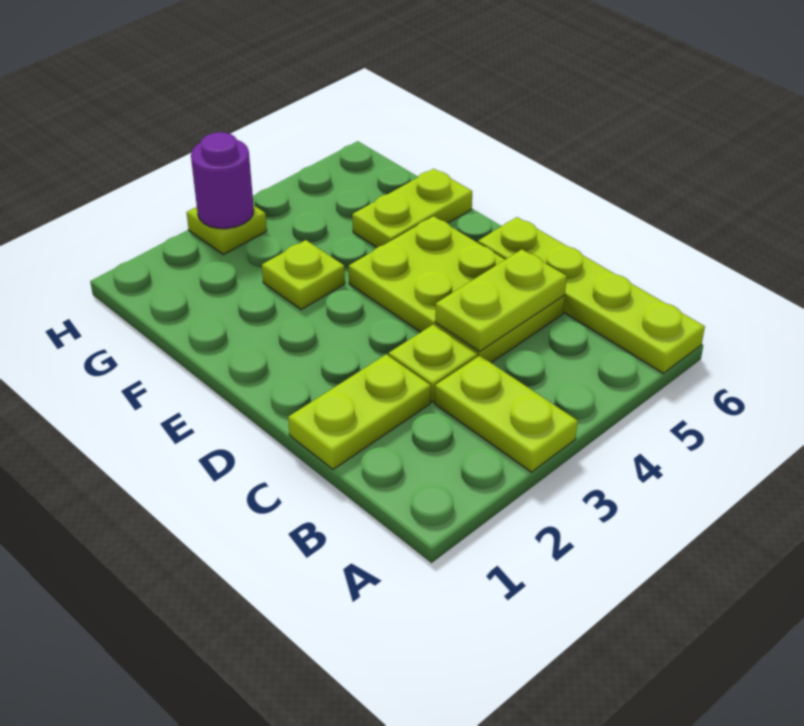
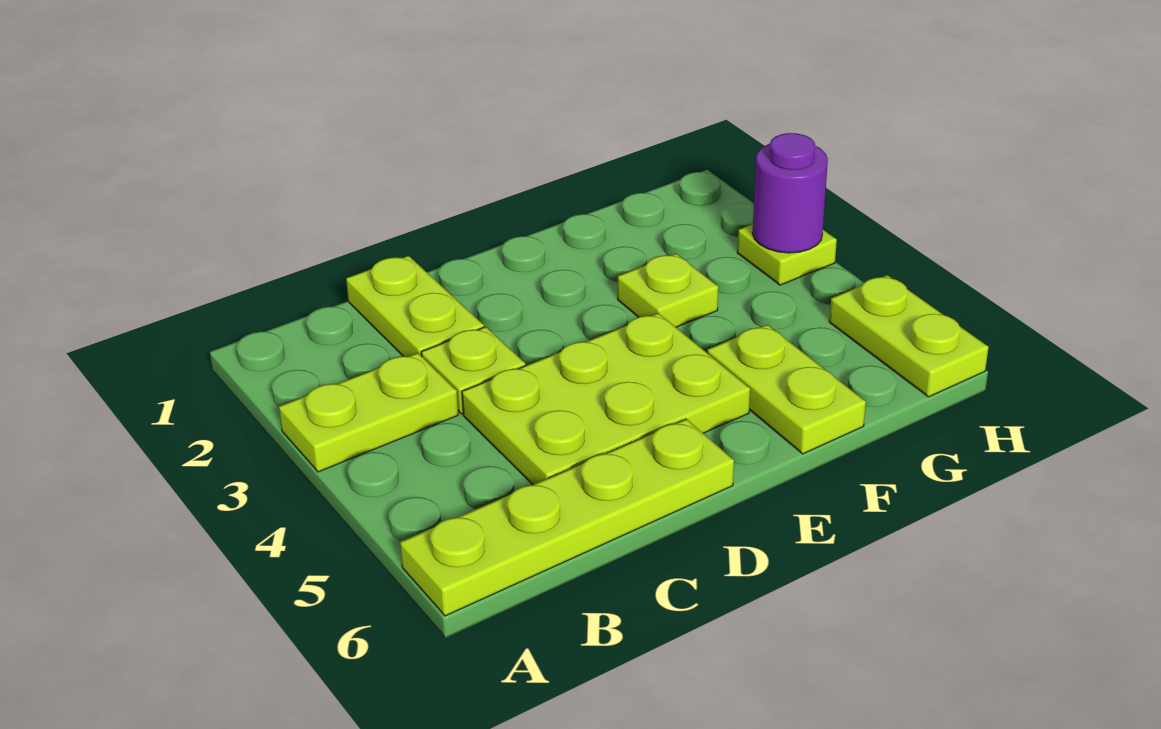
lime 1x2 plate [435,249,567,351] -> lime 1x2 plate moved to [829,275,989,397]

